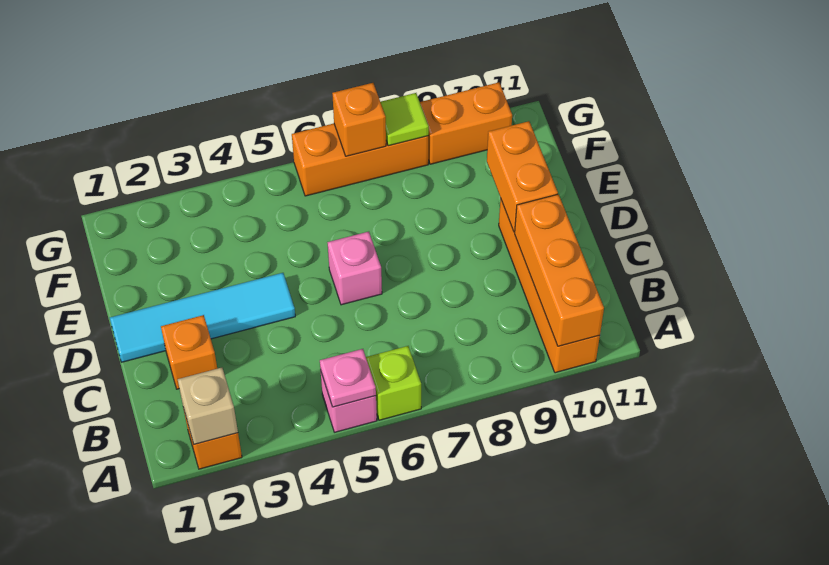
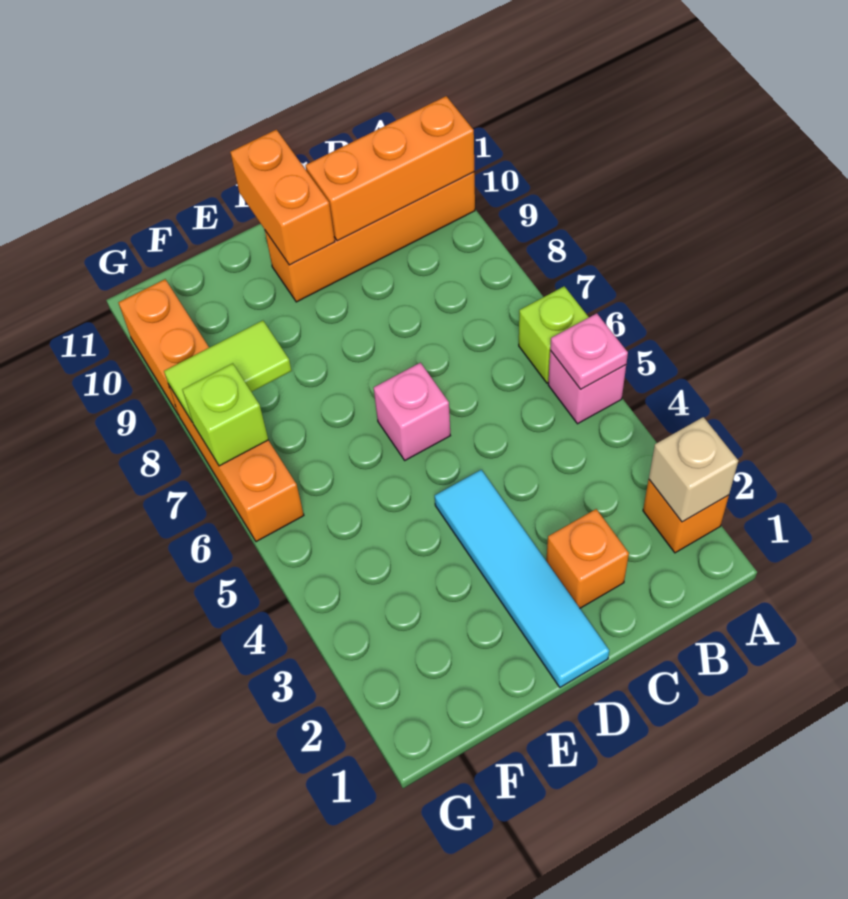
orange 1x2 brick [487,121,558,232] -> orange 1x2 brick turned to [230,130,335,265]
orange 1x1 brick [332,83,386,156] -> lime 1x1 brick [182,363,268,466]
lime 1x1 tile [381,93,429,146] -> lime 1x2 tile [164,321,292,423]

